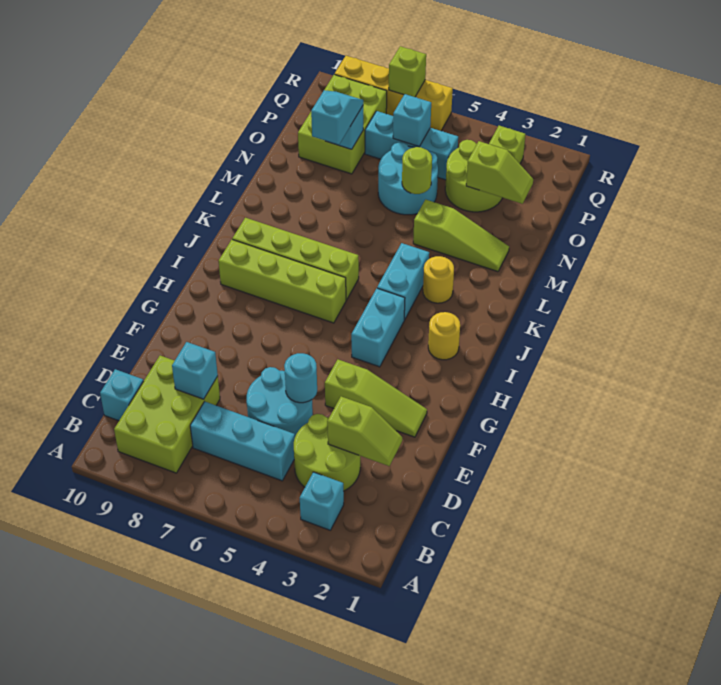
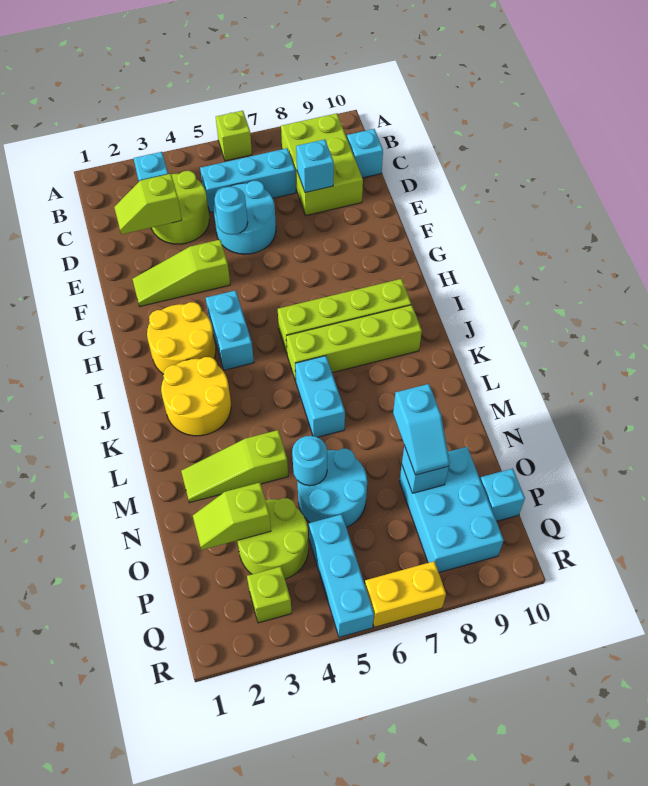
yellow 1x1 round brick [428,312,460,360] -> yellow 2x2 round brick [147,302,216,374]
cyan 1x2 brick [377,243,429,320] -> cyan 1x2 brick moved to [295,356,345,437]
yellow 1x1 round brick [423,256,454,303] -> yellow 2x2 round brick [161,357,231,436]
lime 1x1 round brick [402,147,432,194] -> cyan 1x1 round brick [292,436,327,486]
lime 2x3 brick [298,75,387,174] -> cyan 2x3 brick [399,447,504,572]
cyan 1x3 brick [365,111,458,180] -> cyan 1x3 brick turned to [309,514,374,637]
cyan 1x1 brick [393,94,431,147] -> cyan 1x1 brick moved to [480,468,525,521]
yellow 1x4 brick [335,56,453,131] -> yellow 1x2 brick [365,561,446,627]
lime 1x1 brick [389,46,426,97] -> lime 1x1 brick moved to [216,111,252,161]

